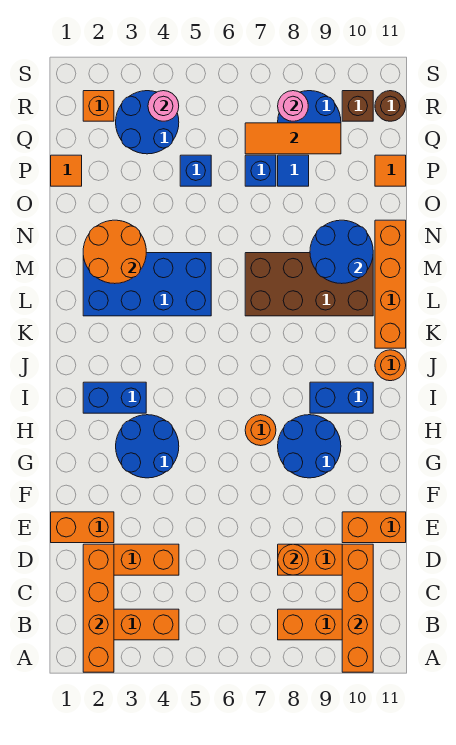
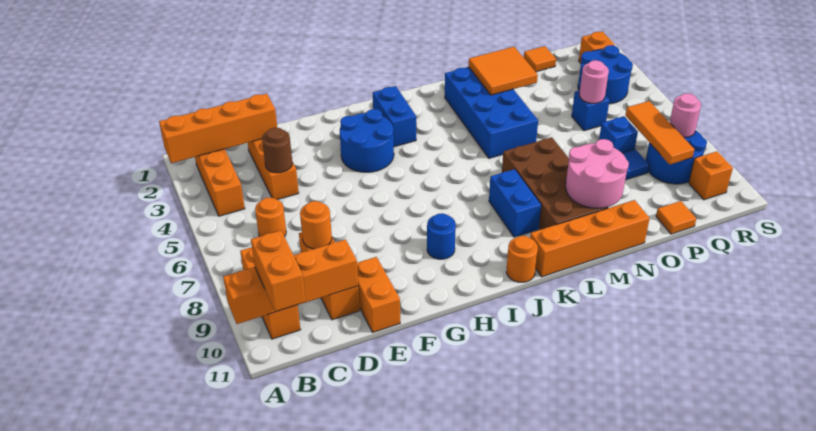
orange 1x2 brick [51,512,114,543] -> orange 1x2 brick moved to [251,230,306,311]
blue 2x2 round brick [278,415,341,478] -> blue 1x1 round brick [427,213,456,259]
orange 1x1 round brick [245,415,276,446] -> orange 1x1 round brick moved to [255,197,286,237]
blue 1x2 brick [310,382,373,413] -> blue 1x2 brick moved to [489,169,541,237]
orange 2x2 round brick [83,220,146,284] -> orange 2x2 tile [469,47,538,95]
blue 2x2 round brick [310,220,373,284] -> pink 2x2 round brick [566,139,629,208]
pink 1x1 round brick [148,91,179,121] -> pink 1x1 round brick moved to [579,60,609,103]
brown 1x1 brick [342,91,373,121] -> orange 1x1 brick [689,151,733,200]
brown 1x1 round brick [375,91,406,121] -> brown 1x1 round brick moved to [262,128,292,173]

